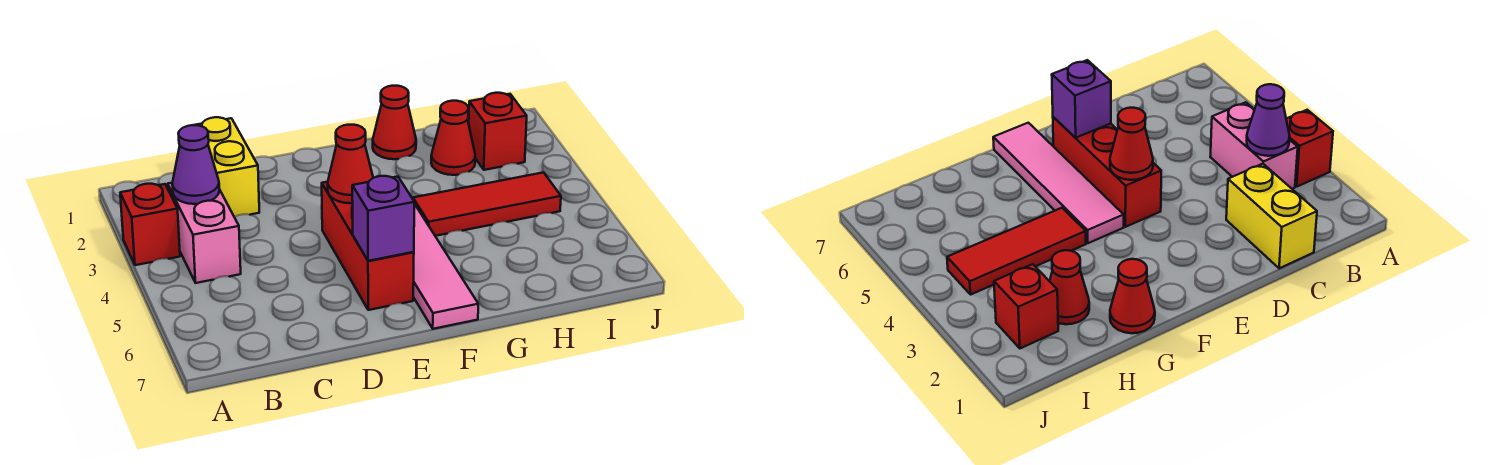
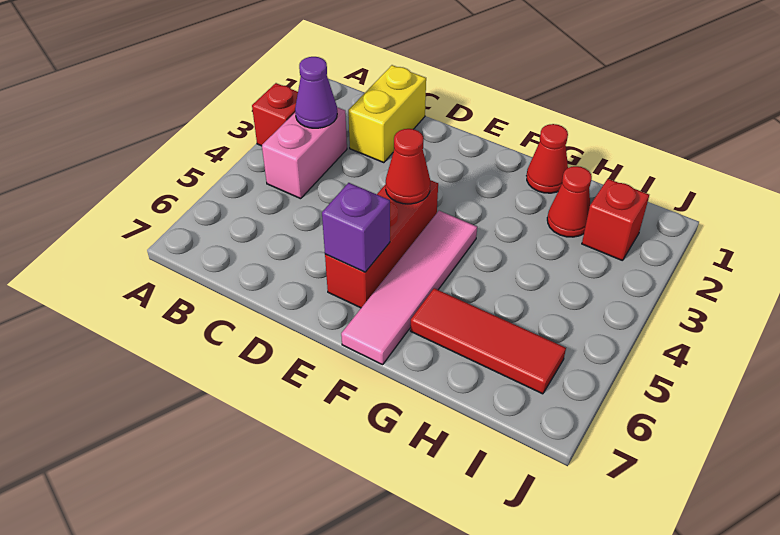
red 1x3 tile [413,172,561,236] -> red 1x3 tile moved to [410,288,566,394]

